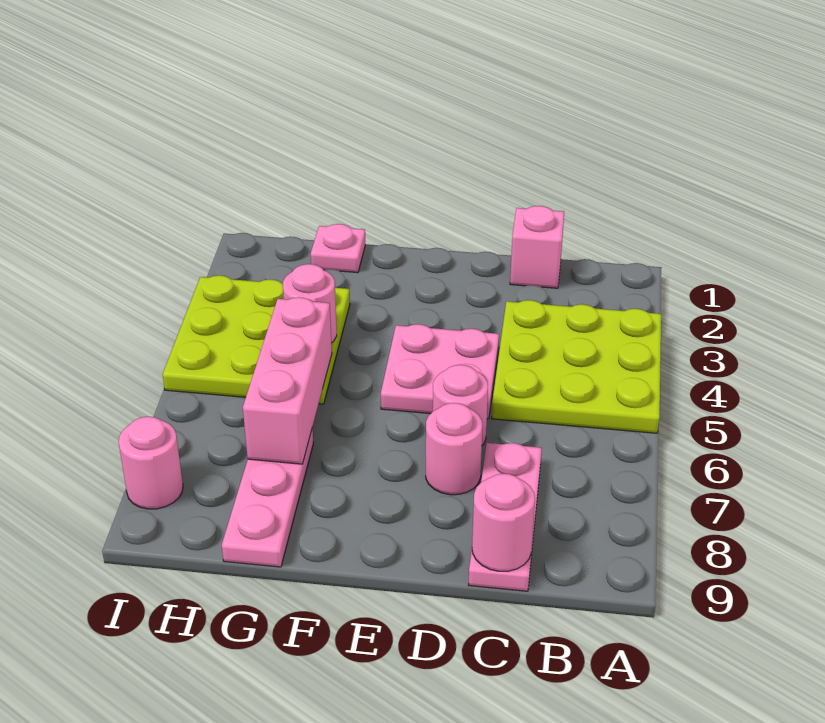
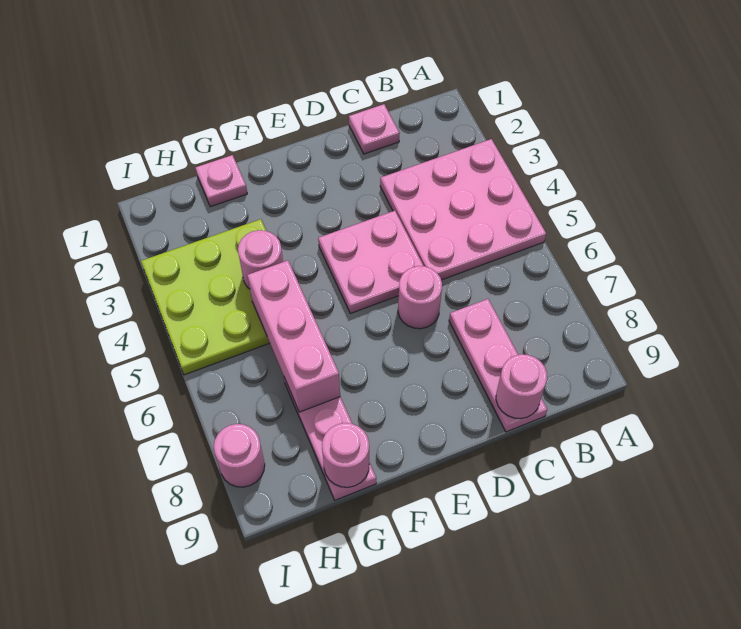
lime 3x3 plate [491,300,661,433] -> pink 3x3 plate [380,139,546,280]
pink 1x1 brick [510,206,564,288] -> pink 1x1 plate [349,104,400,154]
pink 1x1 round brick [426,403,482,495] -> pink 1x1 round brick moved to [322,423,369,487]

